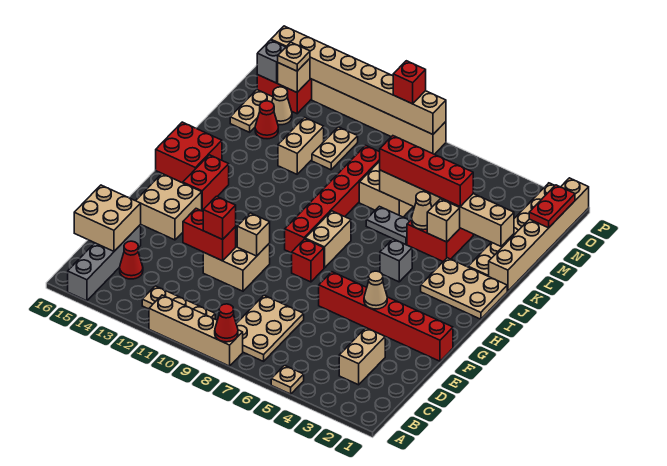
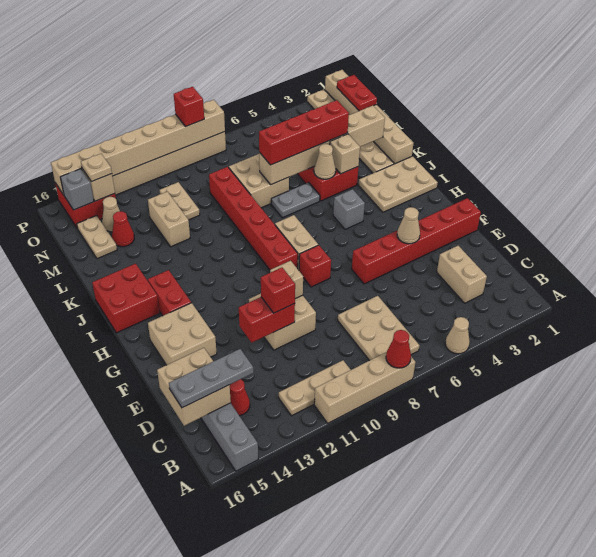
tan 1x1 plate [271,365,304,394] -> tan 1x1 cone [445,317,470,354]
none -> grey 1x3 plate [169,349,253,408]

